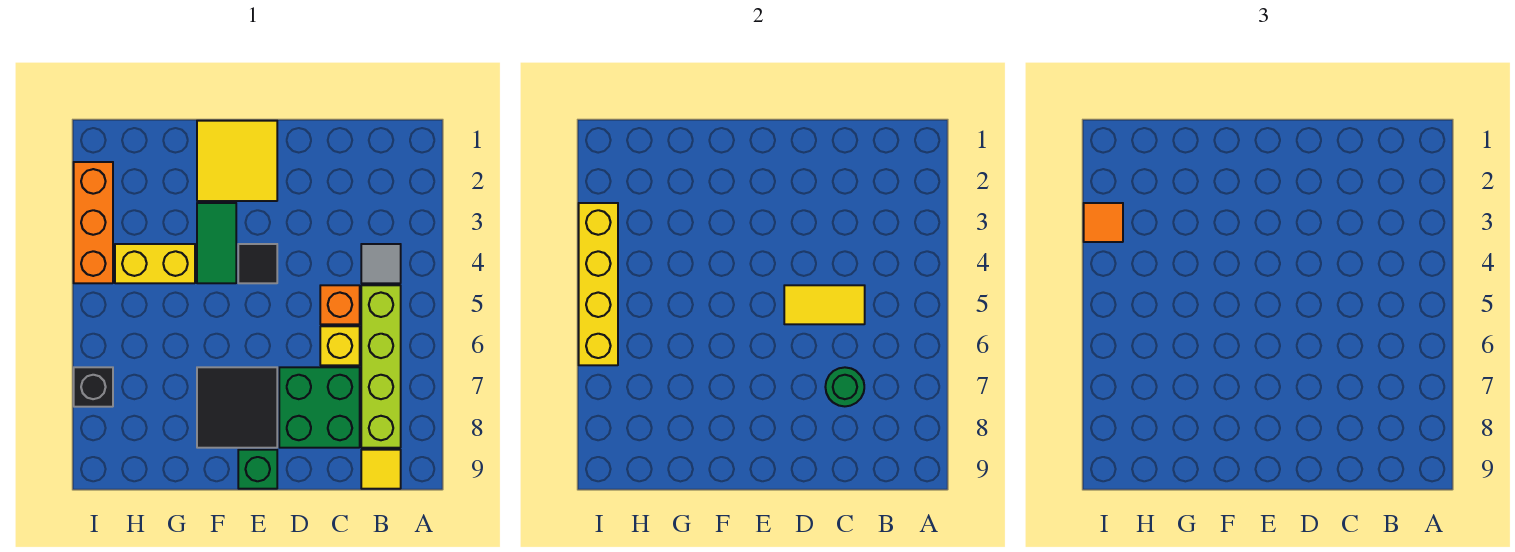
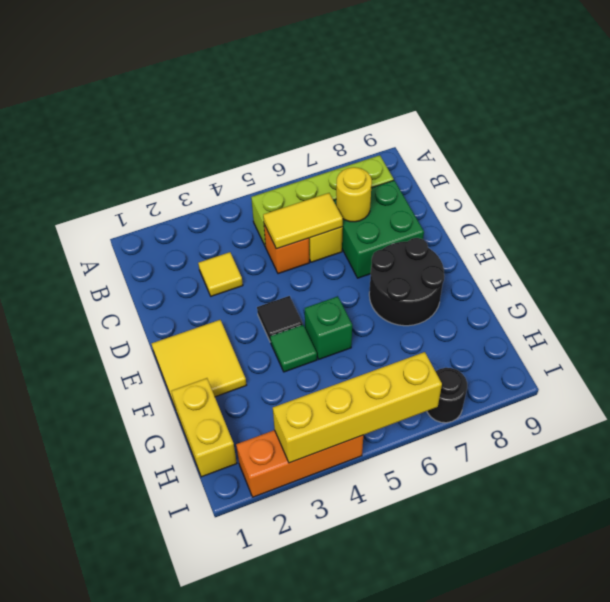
grey 1x1 tile [361,244,401,283] -> none
yellow 1x1 tile [361,450,401,489] -> yellow 1x1 tile moved to [198,252,243,296]
yellow 1x2 tile [784,285,865,324] -> yellow 1x2 tile turned to [263,193,343,249]
green 1x1 round brick [825,367,864,406] -> yellow 1x1 round brick [336,167,372,222]
black 2x2 tile [197,367,277,448] -> black 2x2 round brick [369,238,445,326]
green 1x1 brick [238,450,277,489] -> green 1x1 brick moved to [305,296,352,359]
green 1x2 tile [197,203,236,283] -> green 1x1 tile [270,325,317,372]
yellow 1x2 brick [115,244,195,283] -> yellow 1x2 brick moved to [171,378,237,477]
orange 1x1 tile [1084,203,1123,242] -> none
black 1x1 brick [74,367,113,407] -> black 1x1 round brick [427,368,467,423]

